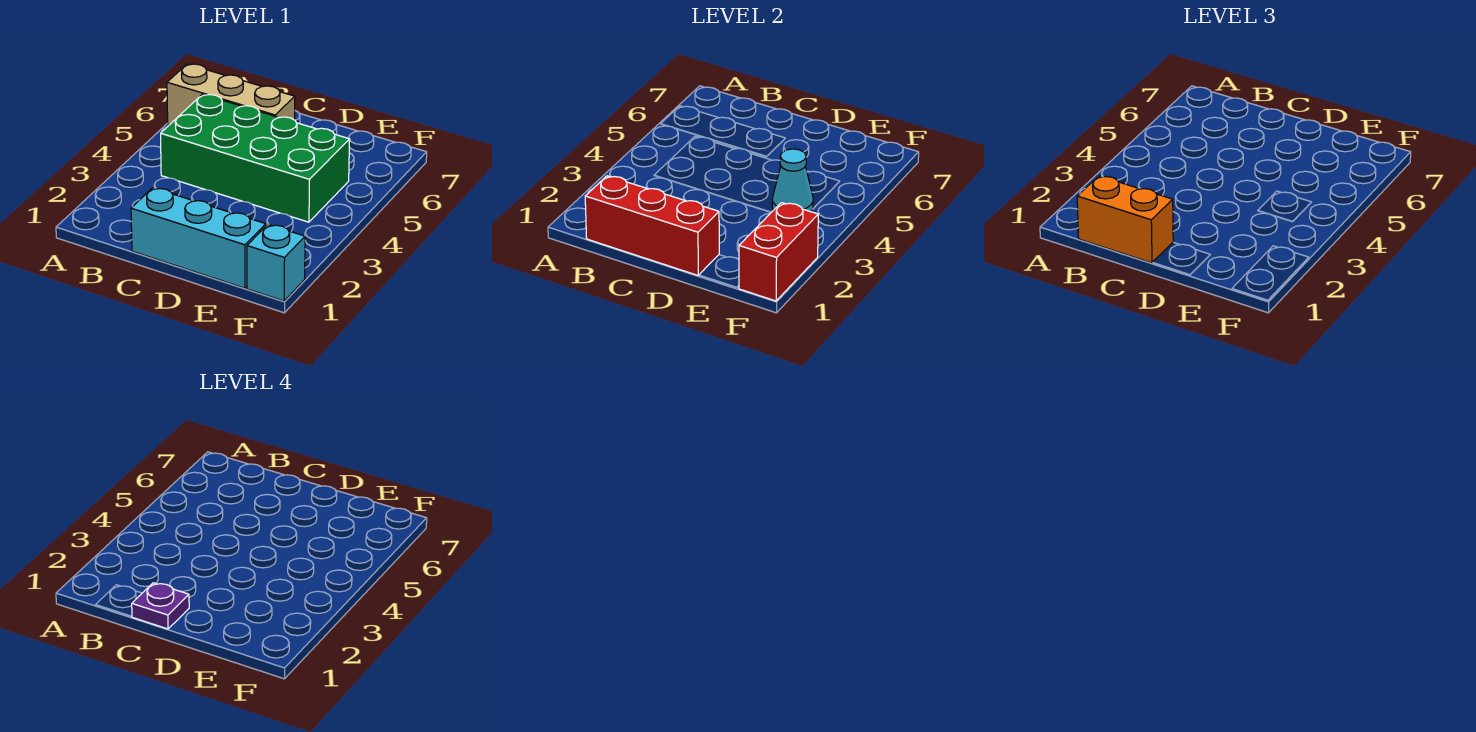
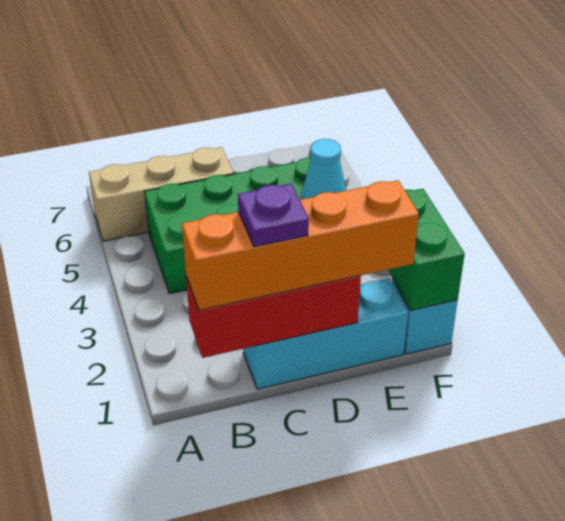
orange 1x2 brick [1077,176,1173,263] -> orange 1x4 brick [182,180,419,310]
red 1x2 brick [739,203,818,301] -> green 1x2 brick [388,189,465,311]

